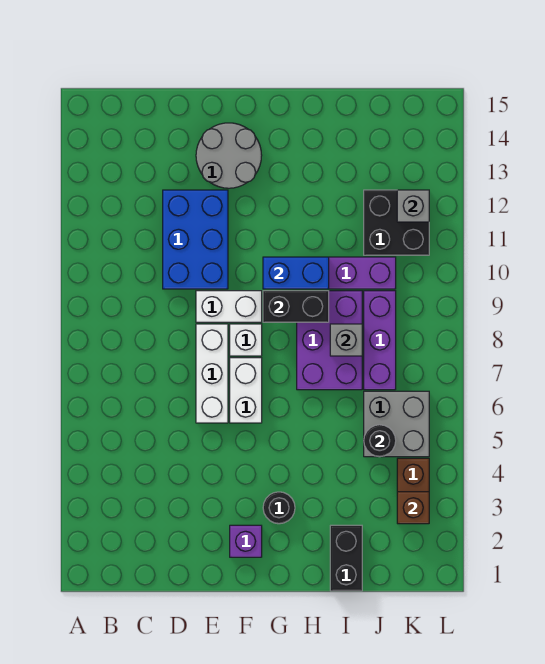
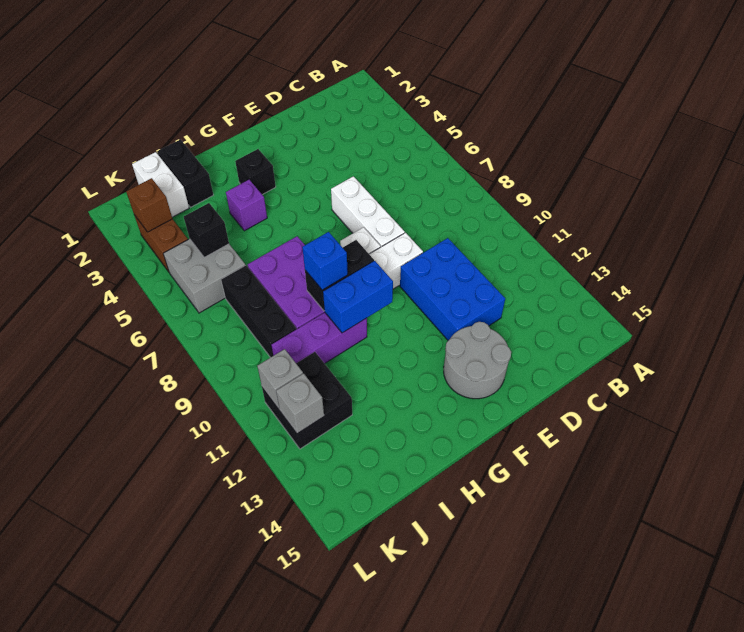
purple 1x1 brick [230,525,262,557] -> purple 1x1 brick moved to [226,180,267,231]
white 1x2 brick [230,358,262,423] -> white 1x2 brick moved to [132,152,189,217]
black 1x1 round brick [263,492,295,524] -> black 1x1 brick [235,149,276,195]
none -> blue 1x1 brick [302,232,348,290]
grey 1x1 brick [330,324,362,356] -> grey 1x1 brick moved to [257,349,303,407]
black 1x1 round brick [364,425,396,457] -> black 1x1 brick [184,203,229,257]
purple 1x3 brick [364,291,396,390] -> black 1x3 brick [221,265,296,358]

